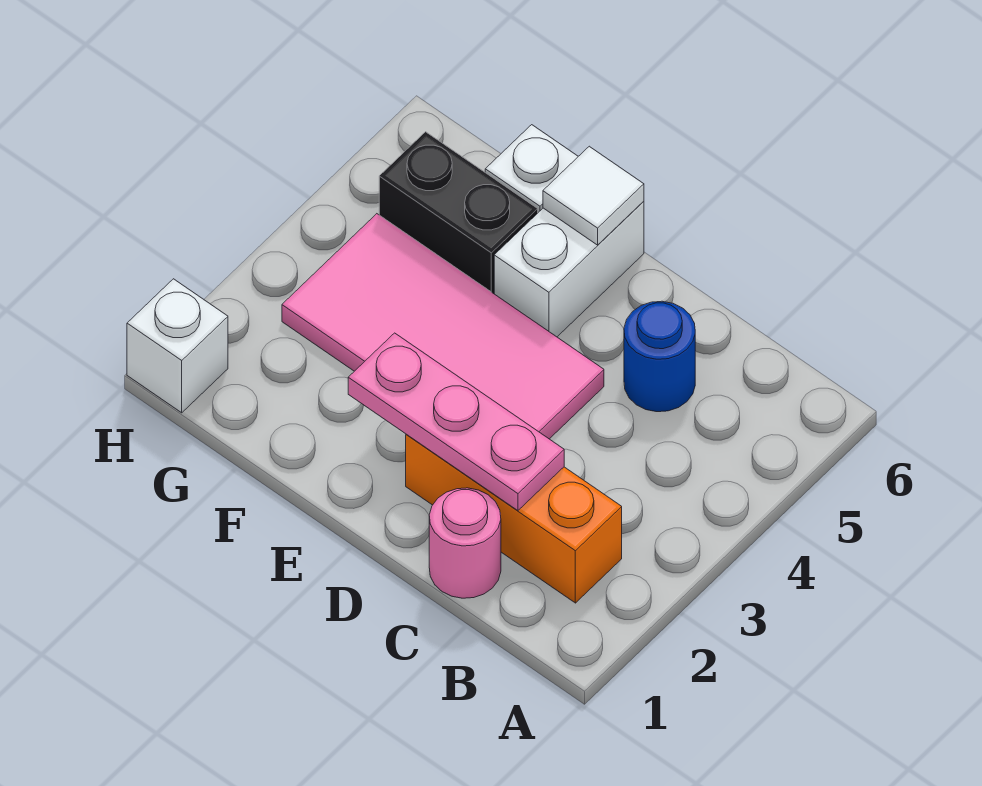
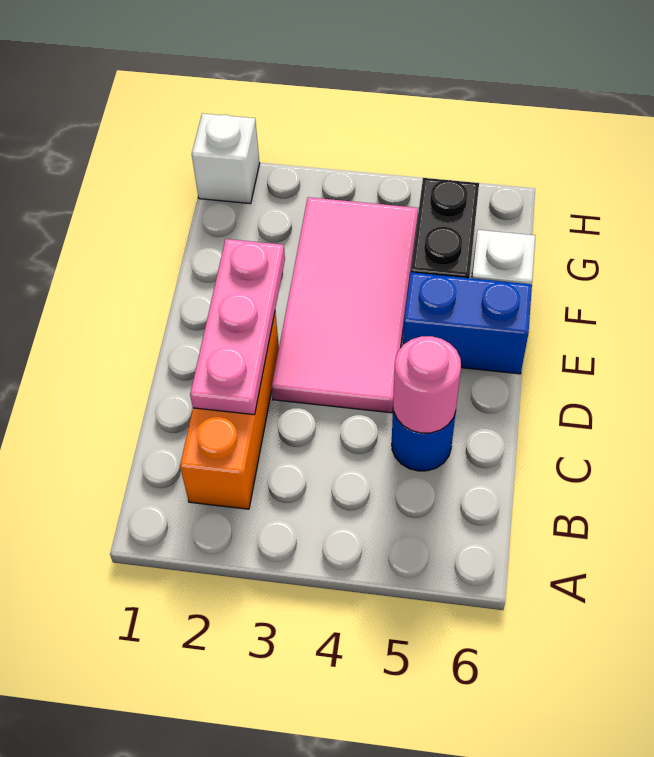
pink 1x1 round brick [429,488,501,598] -> pink 1x1 round brick moved to [393,336,461,433]
white 1x2 brick [494,201,644,337] -> blue 1x2 brick [403,272,532,374]
white 1x1 tile [543,146,644,245] -> none

